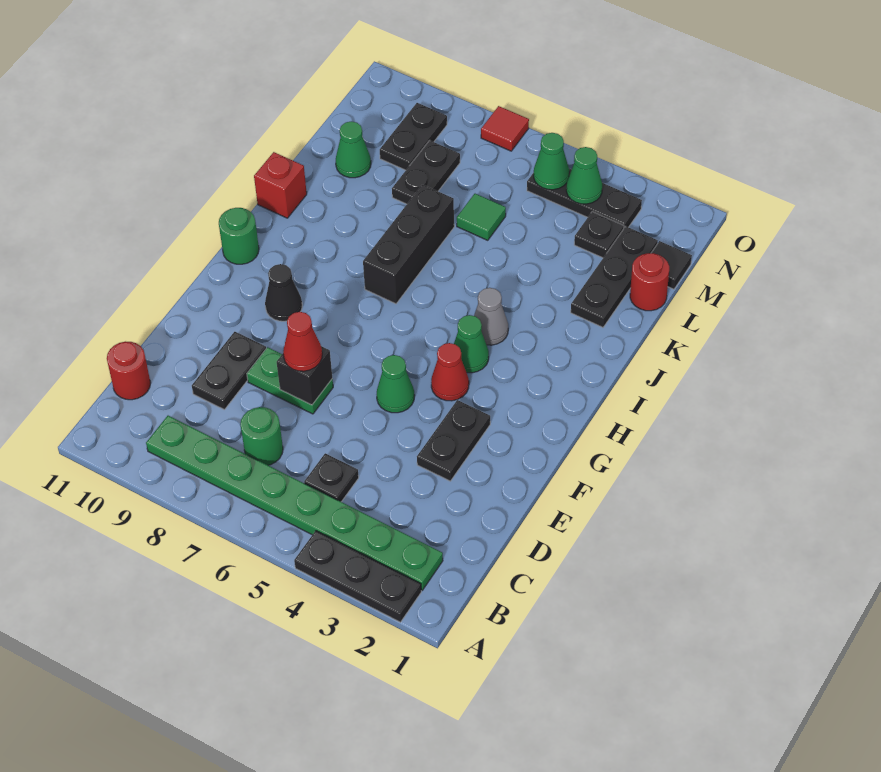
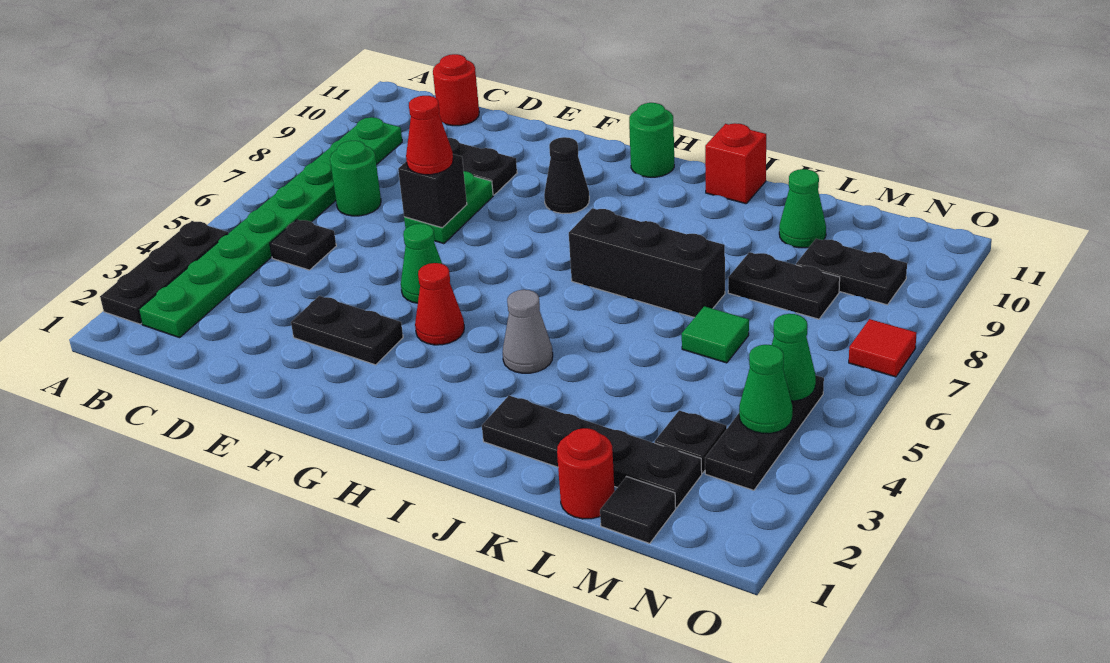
green 1x1 cone [454,315,489,373] -> none
black 1x3 plate [571,226,658,327] -> black 1x4 plate [482,395,702,508]

